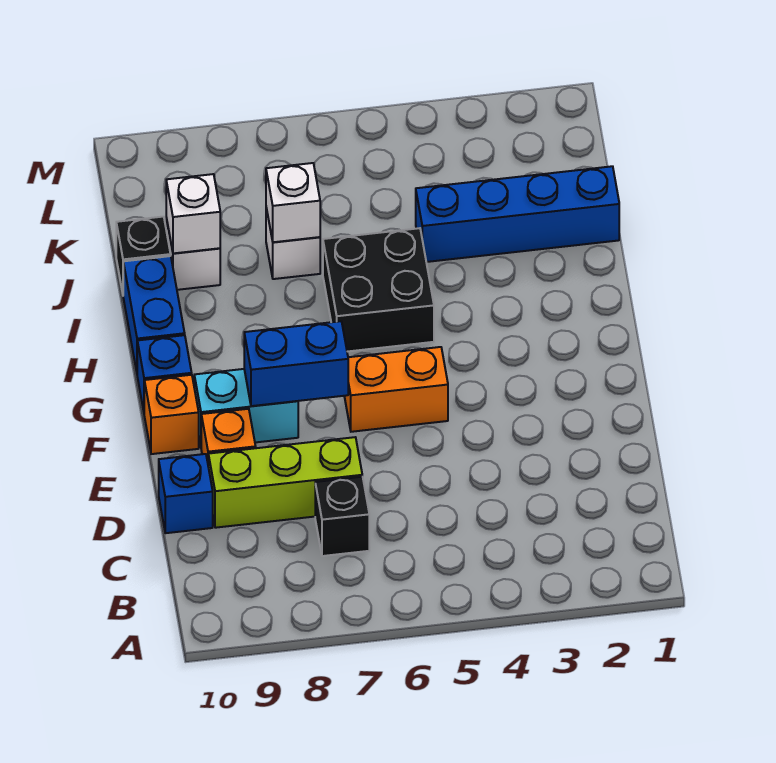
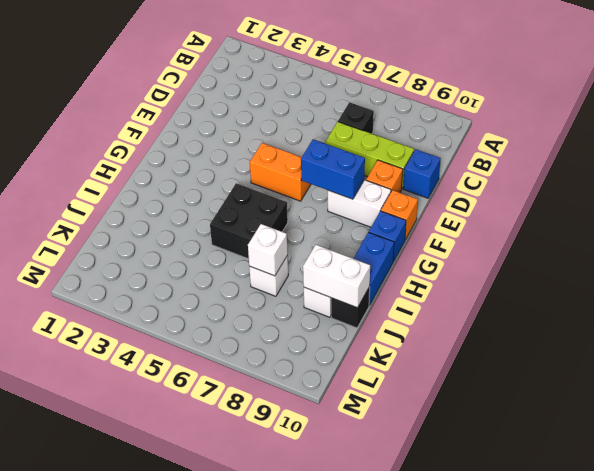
cyan 1x2 brick [194,369,298,446] -> white 1x2 brick [328,180,391,227]
blue 1x4 brick [416,166,619,262] -> none
white 1x1 brick [166,174,220,253] -> white 1x2 brick [303,245,370,308]

